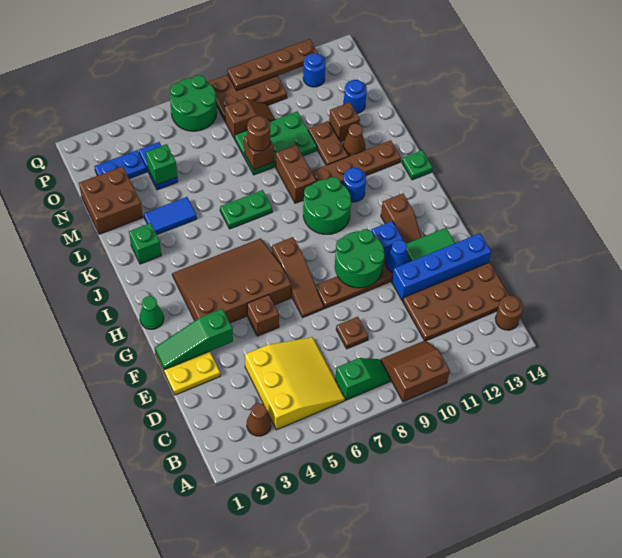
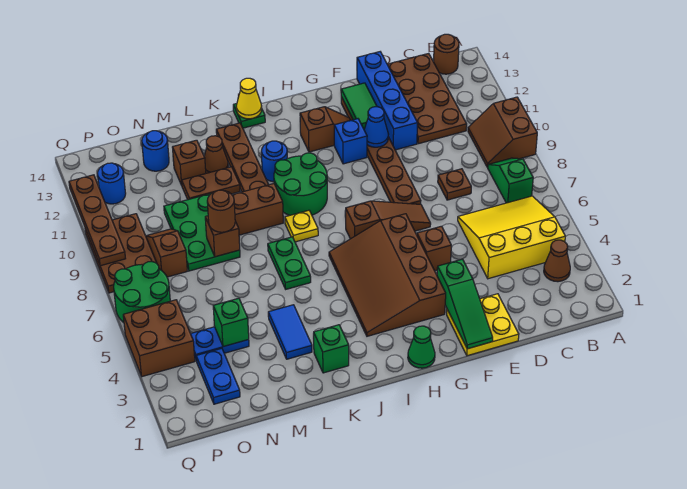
green 2x2 round brick [335,229,385,288] -> none
none -> yellow 1x1 plate [285,210,318,242]
none -> yellow 1x1 cone [236,78,262,119]
brown 2x2 brick [79,166,143,234] -> brown 2x2 brick moved to [123,300,195,377]

